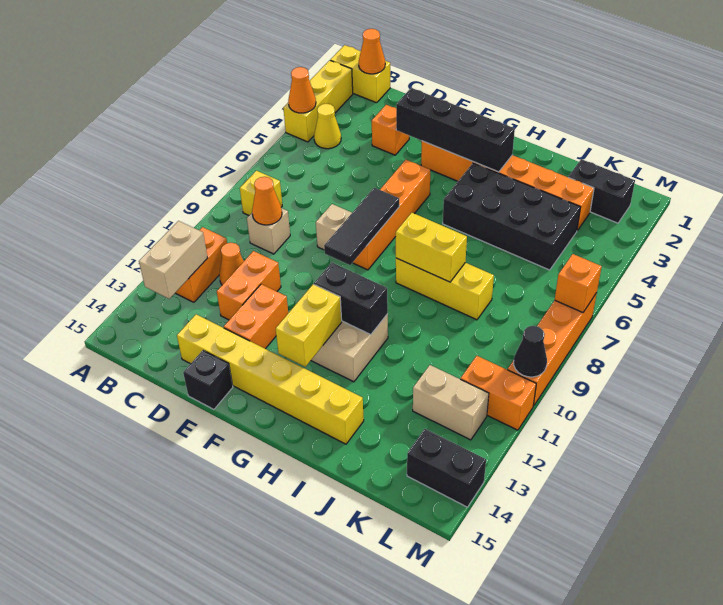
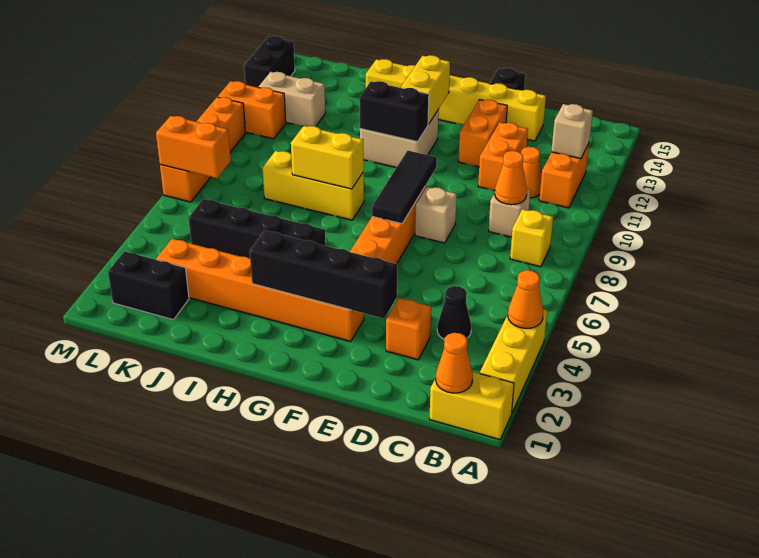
yellow 1x1 cone [314,104,341,149] -> none
tan 1x2 brick [139,221,207,299] -> tan 1x1 brick [551,104,593,159]
black 2x4 brick [443,163,581,270] -> black 1x4 brick [189,199,326,258]
black 1x2 brick [407,429,486,507] -> black 1x2 brick turned to [244,36,295,87]
orange 1x1 brick [555,254,602,312] -> orange 1x2 brick [156,116,231,178]
black 1x1 cone [514,326,547,377] -> black 1x1 cone moved to [437,286,471,340]

